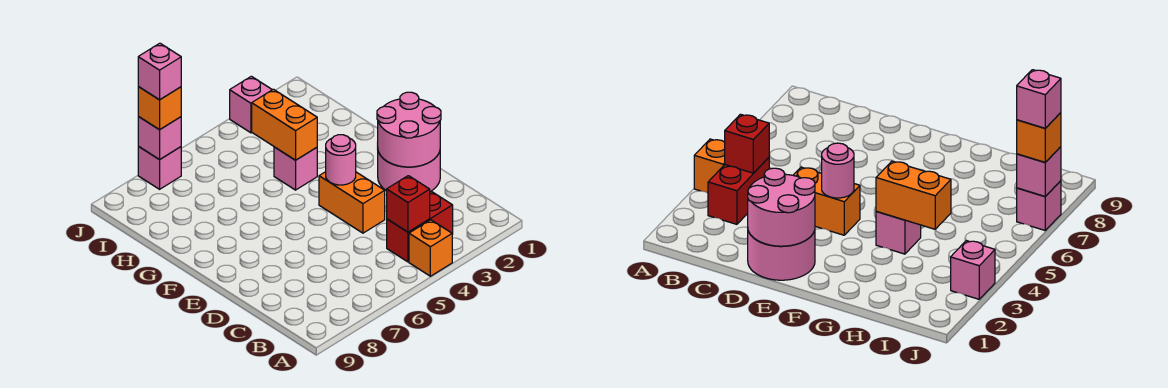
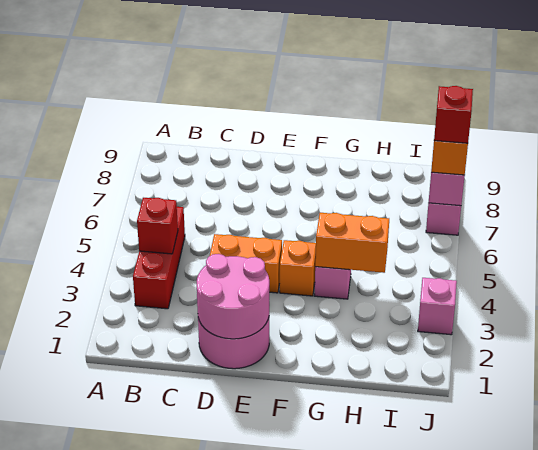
orange 1x1 brick [409,220,452,276] -> orange 1x1 brick moved to [280,240,316,296]
red 1x2 brick [387,191,453,262] -> red 1x3 brick [133,207,185,309]
pink 1x1 round brick [326,135,356,185] -> none
pink 1x1 brick [138,43,181,100] -> red 1x1 brick [434,86,473,143]

